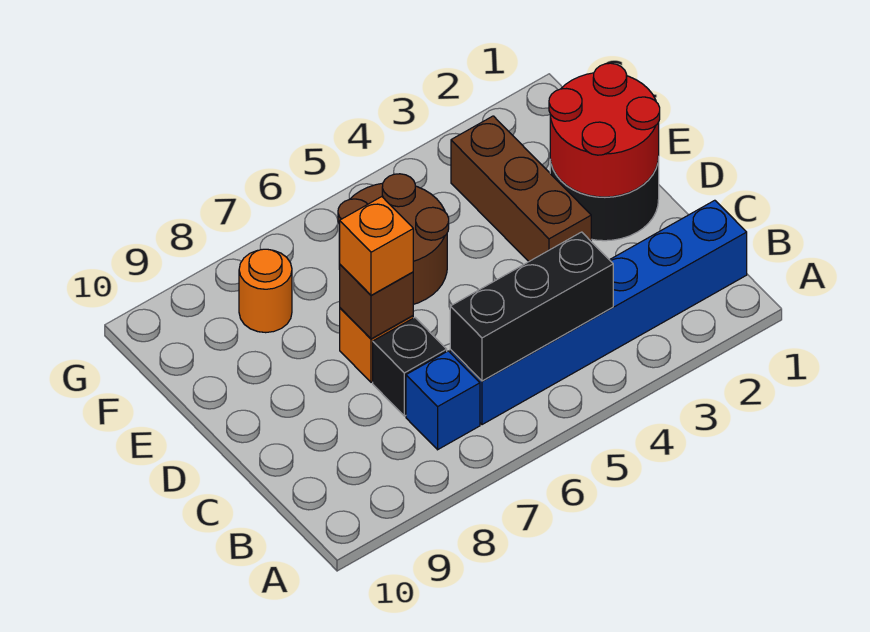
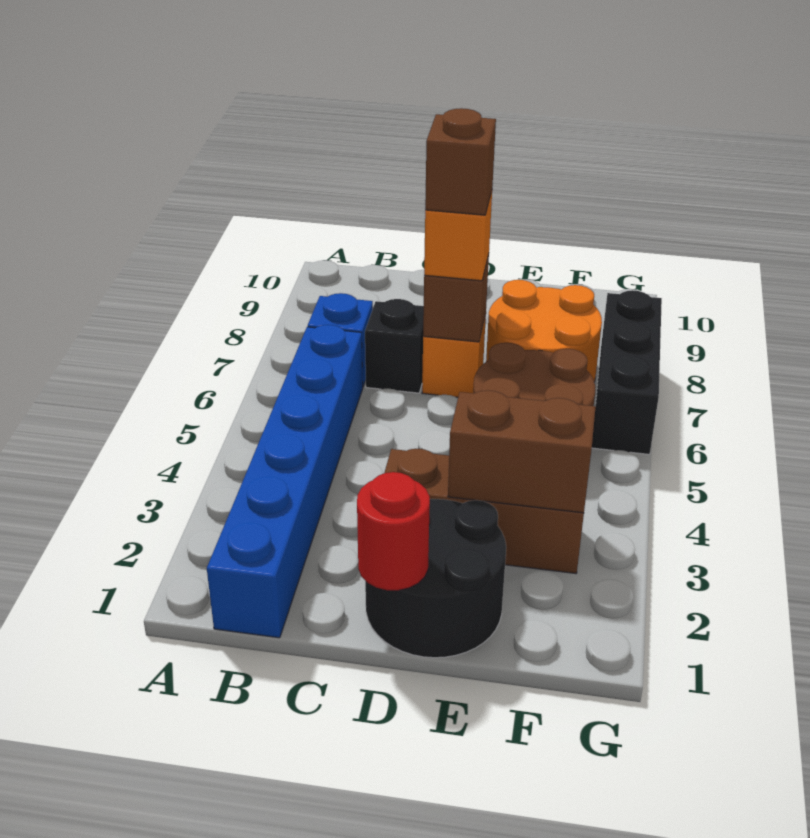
black 1x3 brick [450,232,613,381] -> black 1x3 brick moved to [592,290,662,454]
red 2x2 round brick [549,63,660,197] -> red 1x1 round brick [357,472,430,590]
none -> brown 1x1 brick [425,108,496,215]
none -> brown 1x2 brick [448,390,596,513]
orange 1x1 round brick [239,249,292,333] -> orange 2x2 round brick [486,280,602,382]

